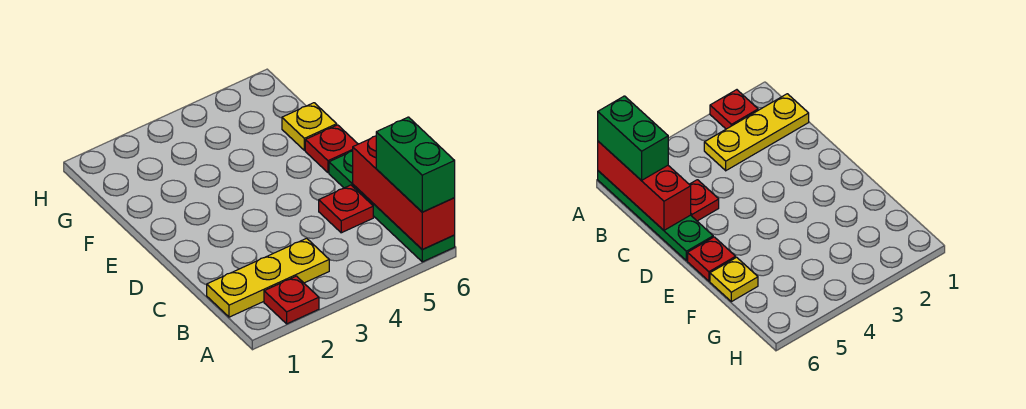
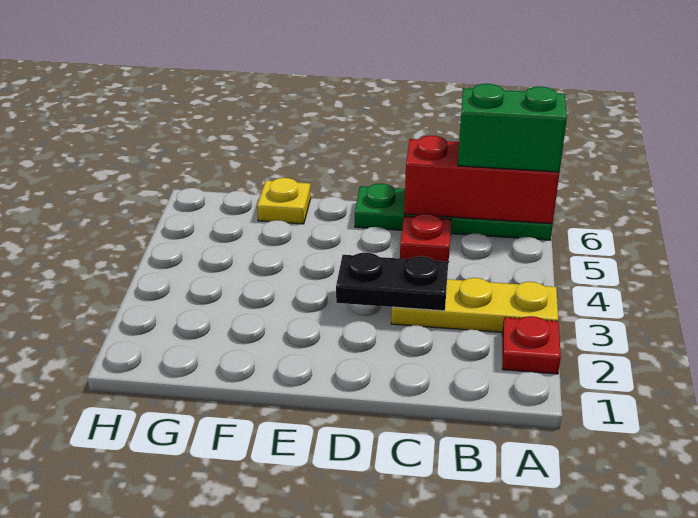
yellow 1x3 plate [207,238,329,317] -> yellow 1x3 plate turned to [391,278,558,332]
none -> black 1x2 plate [336,253,448,311]
red 1x1 plate [305,125,358,173] -> none

